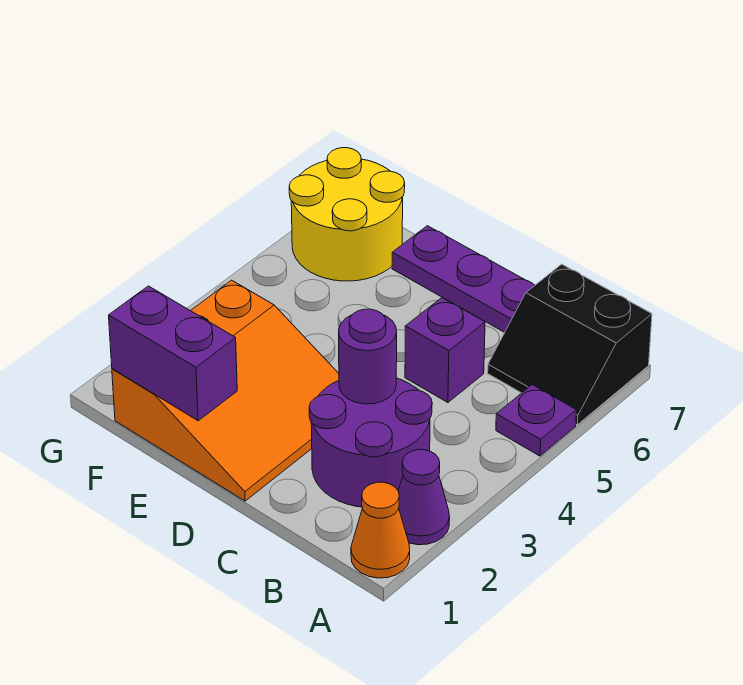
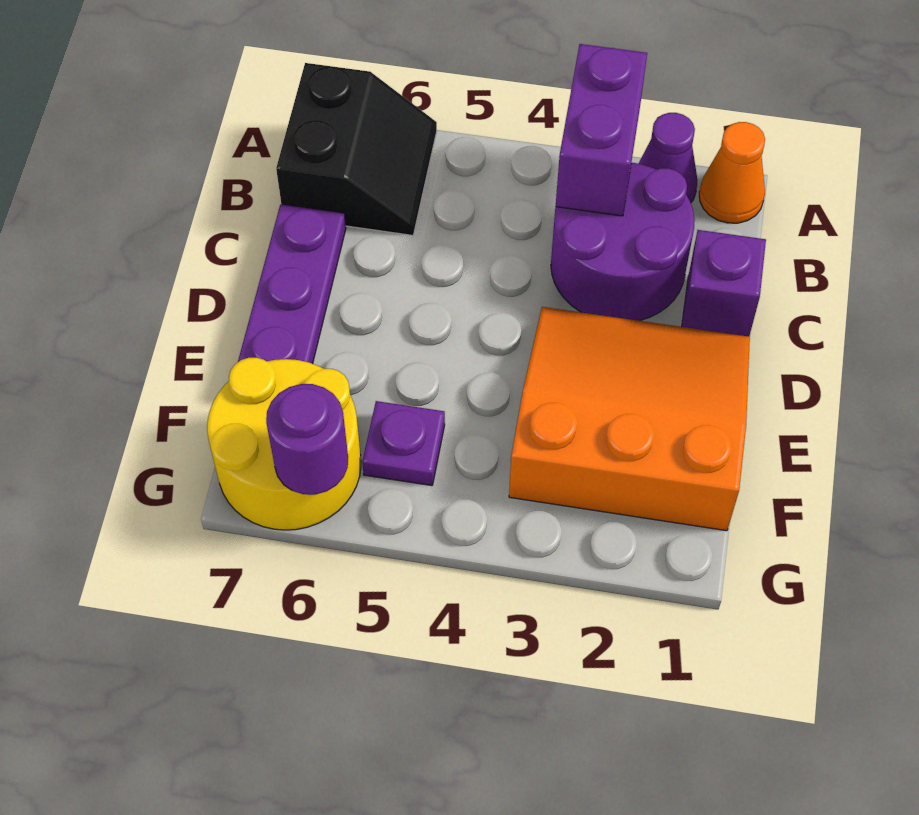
purple 1x1 plate [496,385,576,456] -> purple 1x1 plate moved to [362,401,445,486]
purple 1x1 round brick [339,309,397,404] -> purple 1x1 round brick moved to [266,384,348,495]
purple 1x1 brick [405,298,485,402] -> purple 1x1 brick moved to [682,230,766,337]
purple 1x2 brick [109,286,237,421] -> purple 1x2 brick moved to [556,44,647,216]

